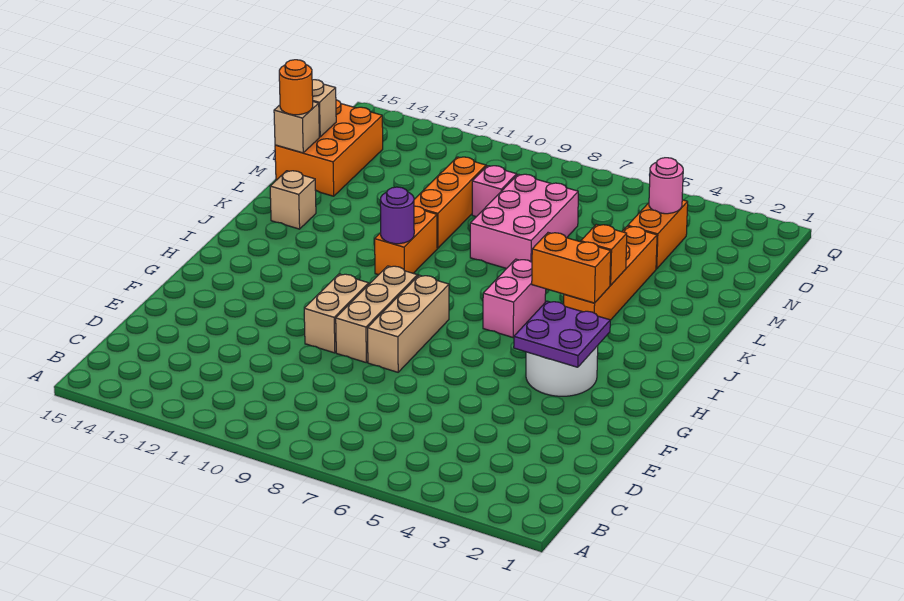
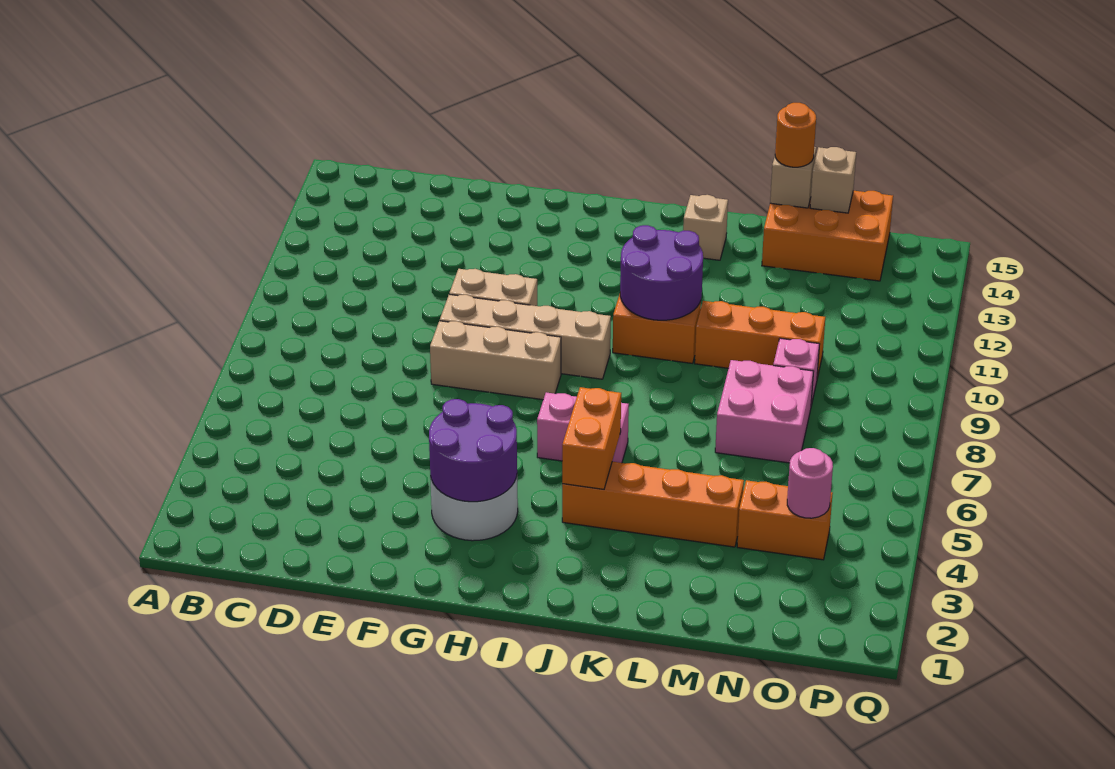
tan 1x3 brick [336,266,418,362] -> tan 1x4 brick [440,294,611,379]
purple 2x2 plate [514,301,610,367] -> purple 2x2 round brick [429,399,517,502]
purple 1x1 round brick [380,187,414,244] -> purple 2x2 round brick [620,225,703,320]
orange 1x1 brick [581,224,627,285] -> none
pink 2x3 brick [470,174,578,269] -> pink 2x2 brick [715,360,814,463]

